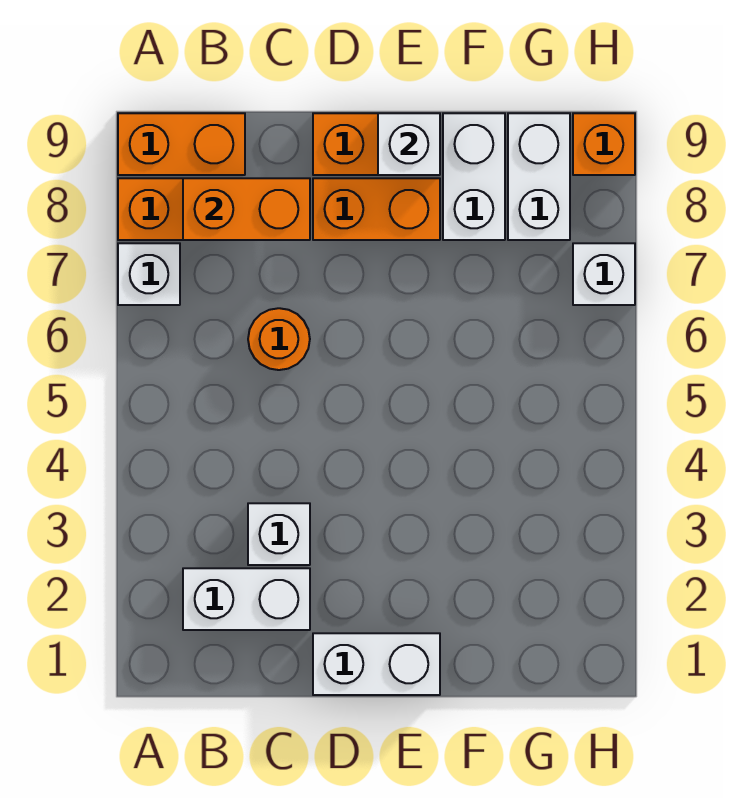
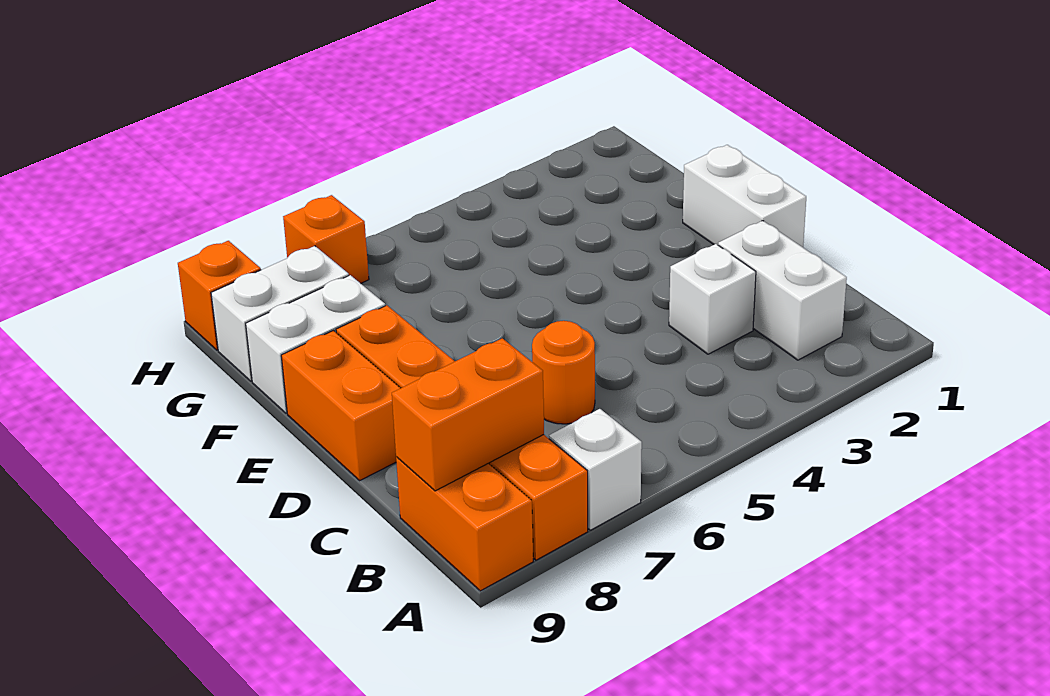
orange 1x2 brick [183,178,310,240] -> orange 1x2 brick turned to [392,338,544,491]
white 1x1 brick [378,113,440,175] -> none
white 1x1 brick [573,243,635,305] -> orange 1x1 brick [283,195,369,283]

